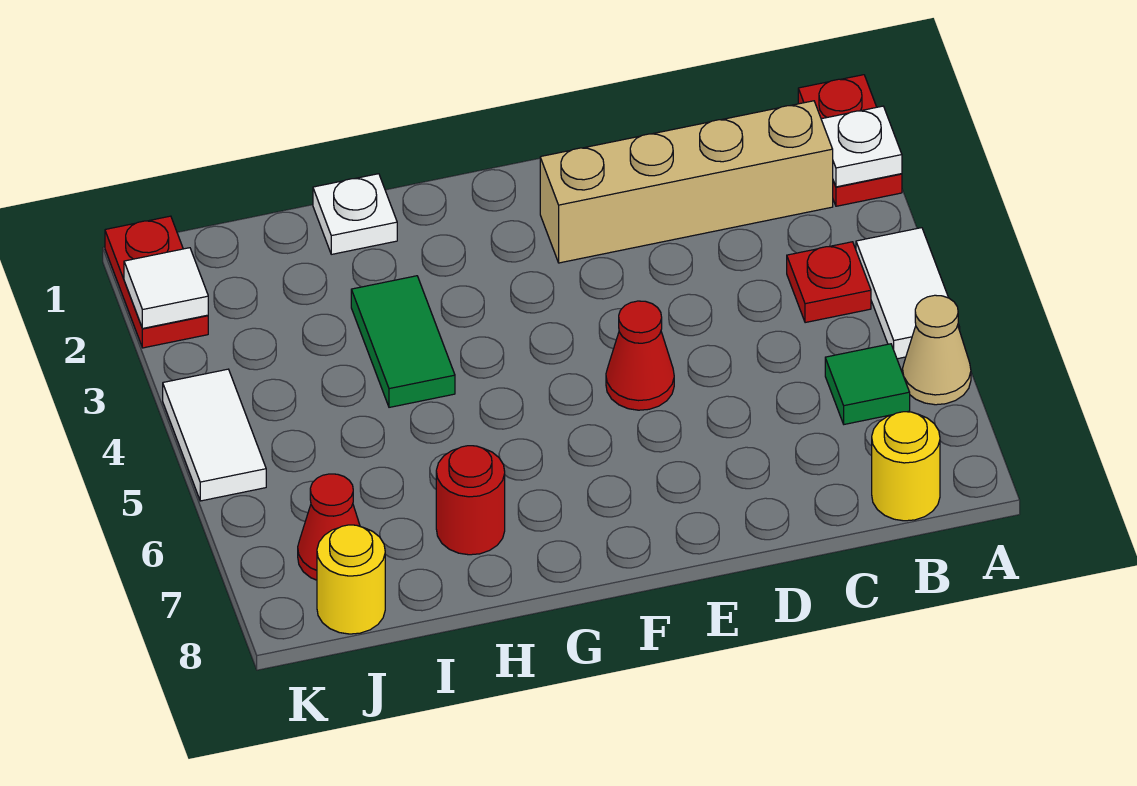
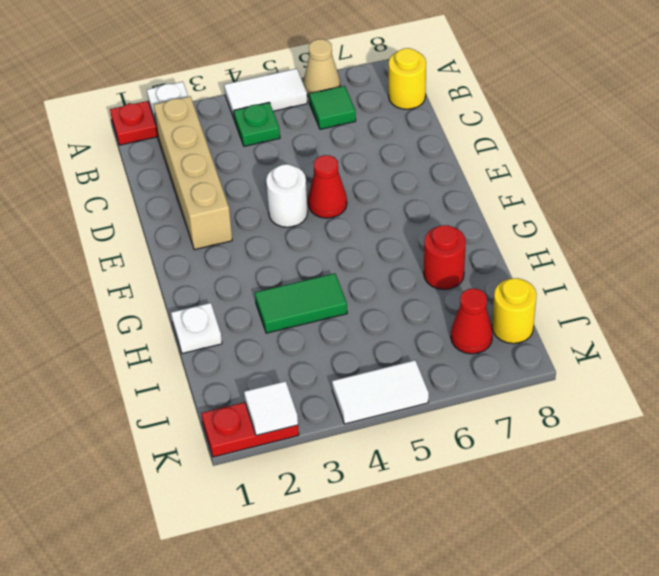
red 1x1 plate [787,242,871,323] -> green 1x1 plate [234,102,280,146]
none -> white 1x1 round brick [266,164,308,227]

